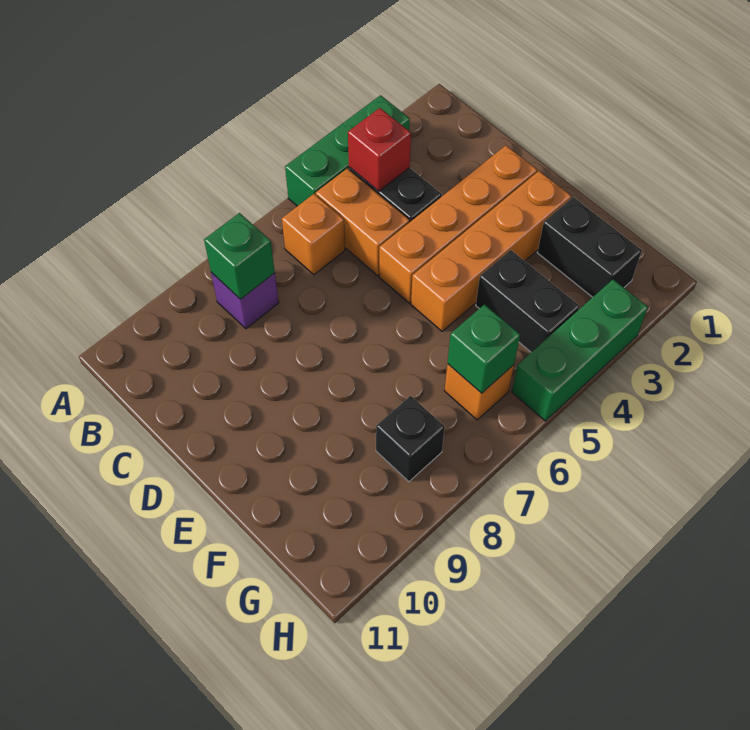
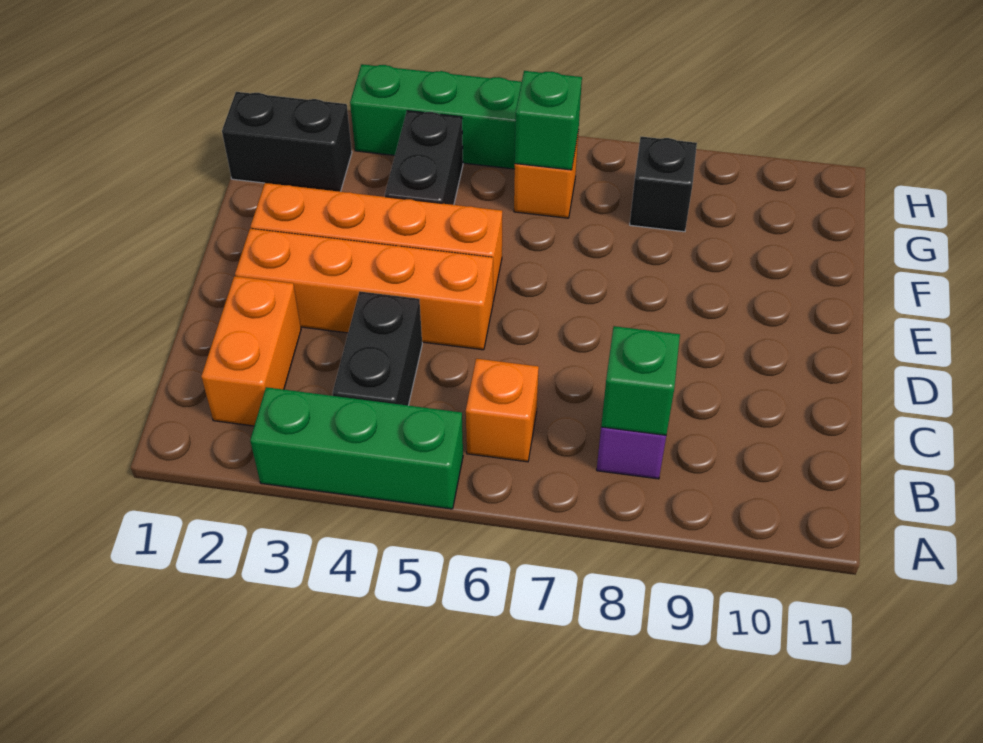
red 1x1 brick [348,108,411,191] -> none
orange 1x2 brick [316,168,409,275] -> orange 1x2 brick moved to [201,276,301,426]
black 1x2 brick [537,197,642,297] -> black 1x2 brick turned to [222,92,352,192]

